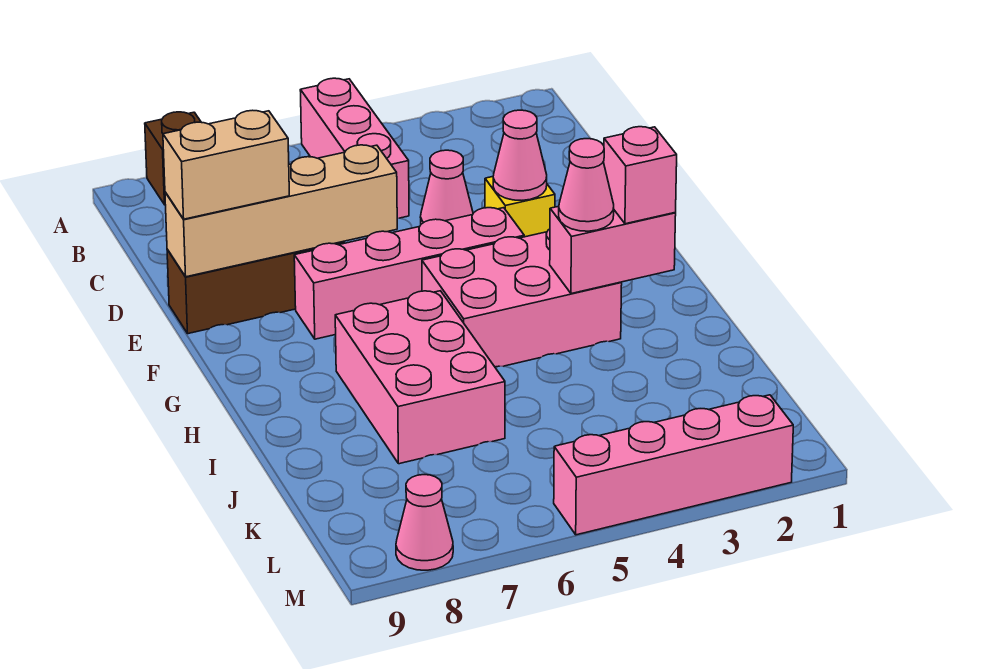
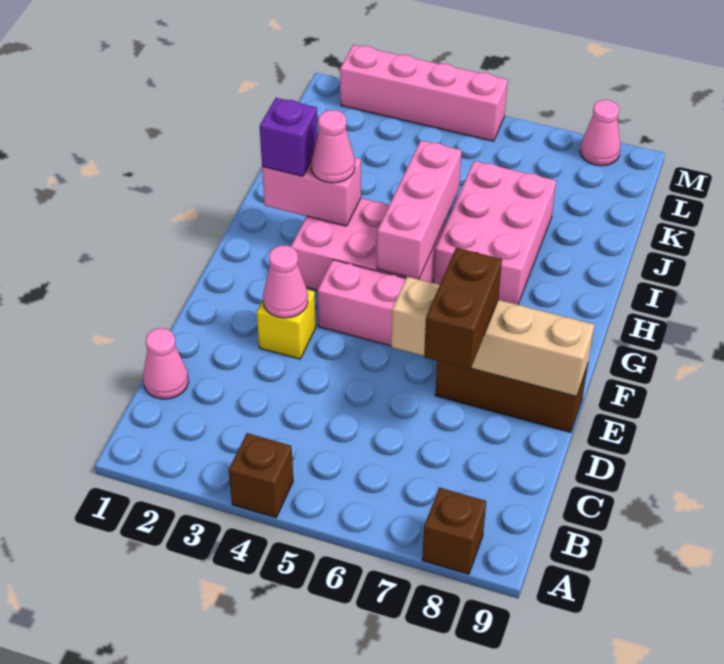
none -> brown 1x1 brick [229,433,293,518]
pink 1x3 brick [300,78,409,218] -> pink 1x3 brick moved to [377,140,462,279]
pink 1x1 cone [421,150,473,224] -> pink 1x1 cone moved to [143,328,189,399]
none -> brown 1x2 brick [424,248,502,369]
tan 1x2 brick [163,110,289,219] -> none
pink 1x1 brick [603,127,677,224] -> purple 1x1 brick [260,98,318,176]

